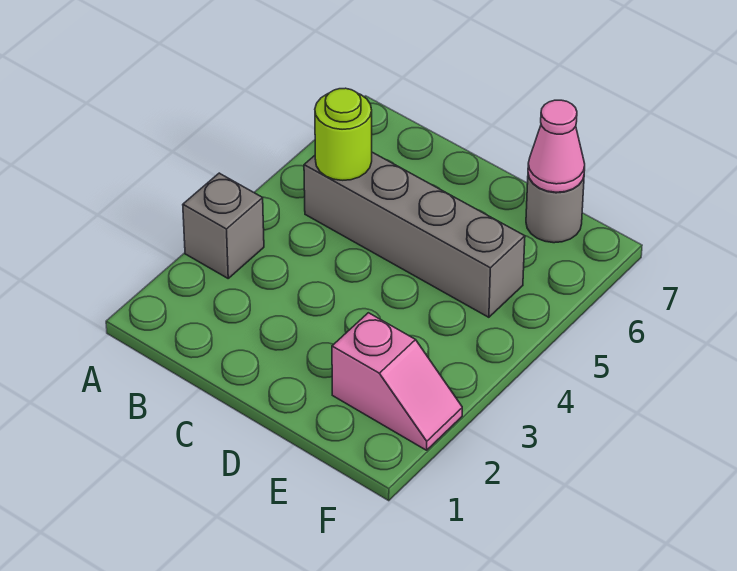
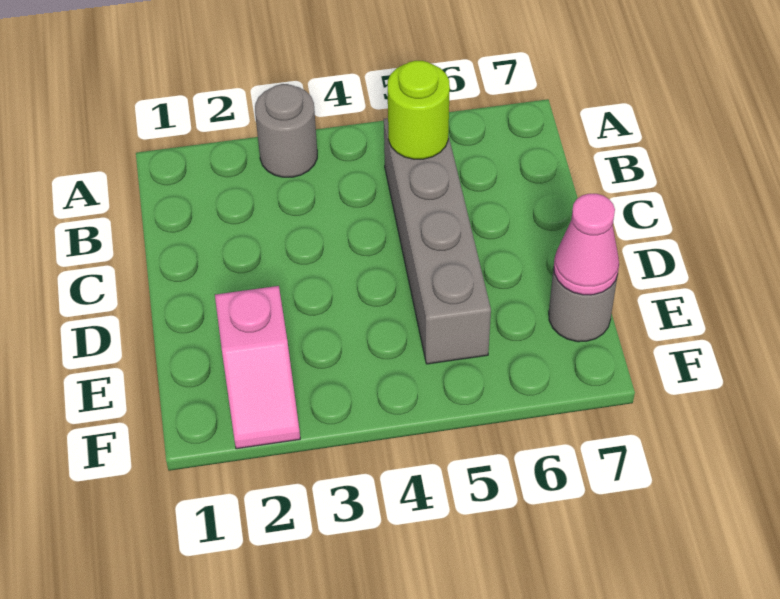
grey 1x1 brick [183,173,264,278] -> grey 1x1 round brick [255,84,317,177]

